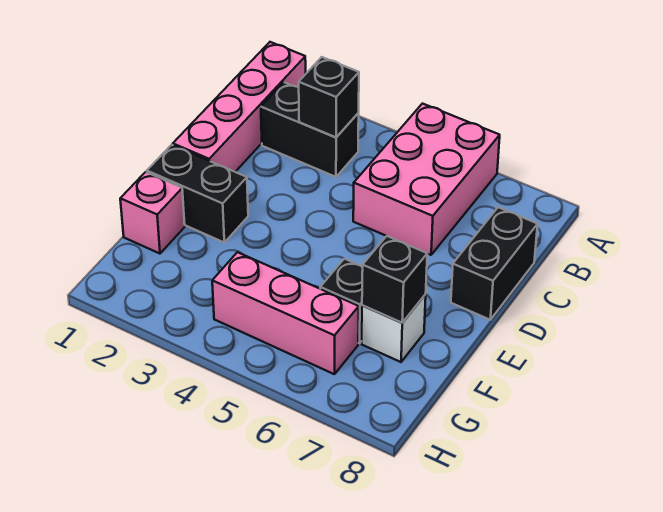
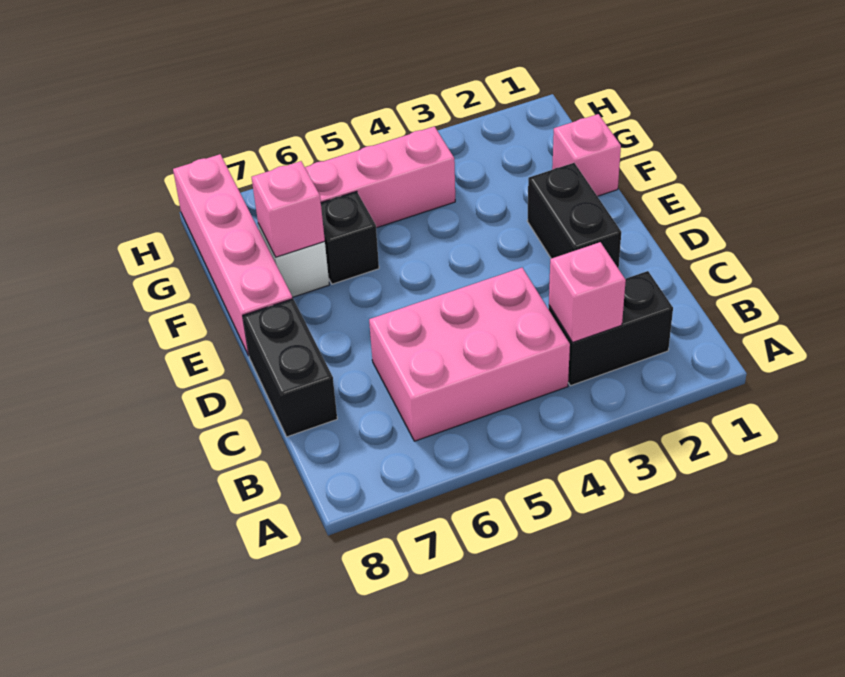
pink 1x4 brick [173,42,306,172] -> pink 1x4 brick moved to [173,154,293,356]
pink 2x3 brick [353,104,500,255] -> pink 2x3 brick turned to [369,268,570,441]
black 1x1 brick [299,57,359,137] -> pink 1x1 brick [549,242,626,342]
black 1x2 brick [147,145,248,242] -> black 1x2 brick turned to [527,163,621,269]
black 1x1 brick [362,236,427,323] -> pink 1x1 brick [252,161,325,257]

